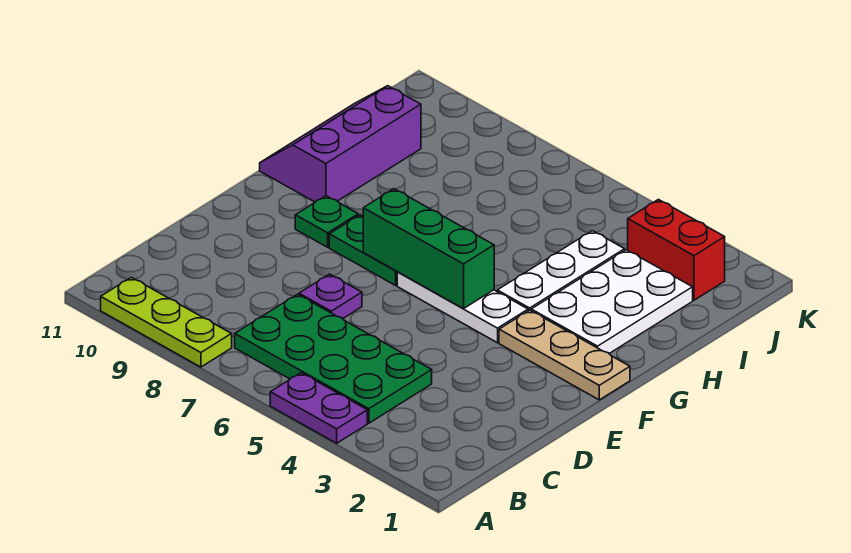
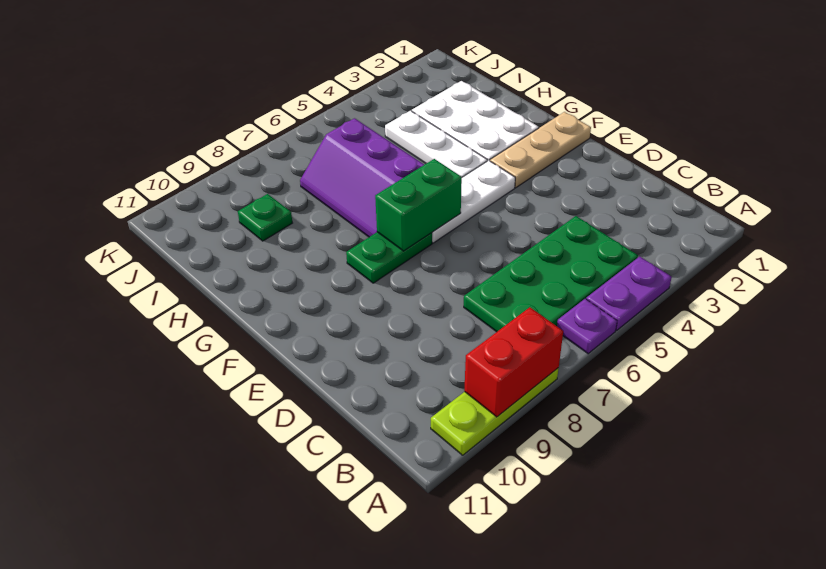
purple 1x1 plate [299,274,362,318] -> purple 1x1 plate moved to [557,299,617,354]
green 1x3 brick [363,189,494,309] -> green 1x2 brick [375,159,462,251]
green 1x1 plate [295,196,358,247] -> green 1x1 plate moved to [238,194,292,241]
purple 2x3 slope [260,86,421,202] -> purple 2x3 slope moved to [300,118,424,237]
red 1x2 brick [628,200,725,300] -> red 1x2 brick moved to [464,307,563,417]

